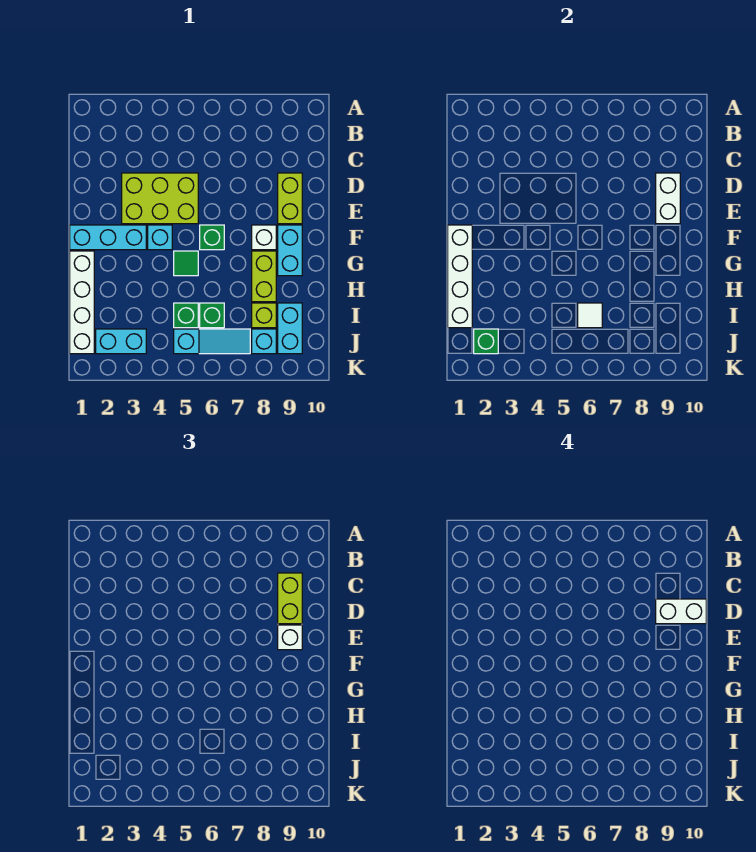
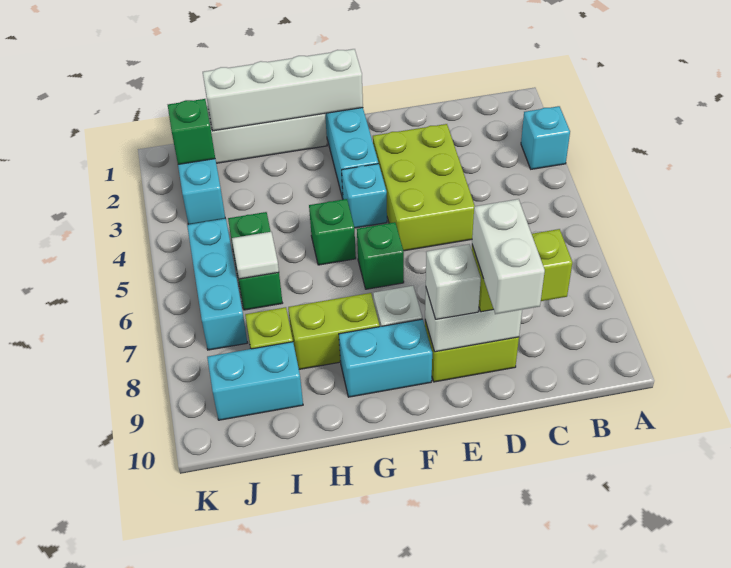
green 1x1 tile [174,251,198,276] -> green 1x1 brick [309,199,356,265]
cyan 1x3 slope [174,329,250,354] -> cyan 1x3 brick [187,219,247,350]
cyan 1x1 brick [252,329,276,354] -> cyan 1x1 brick moved to [521,106,570,169]

